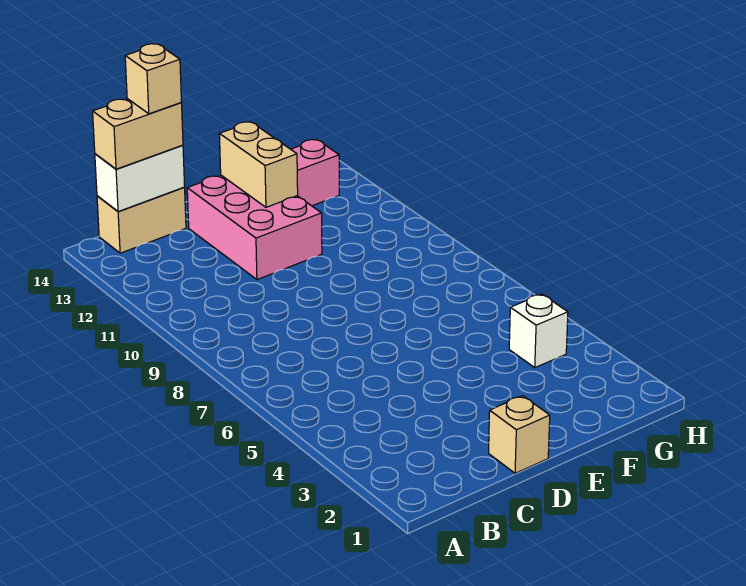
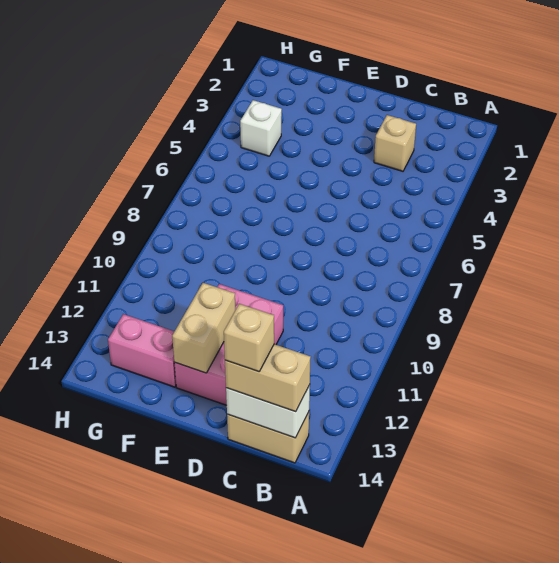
tan 1x1 brick [489,396,550,473] -> tan 1x1 brick moved to [374,115,416,171]

